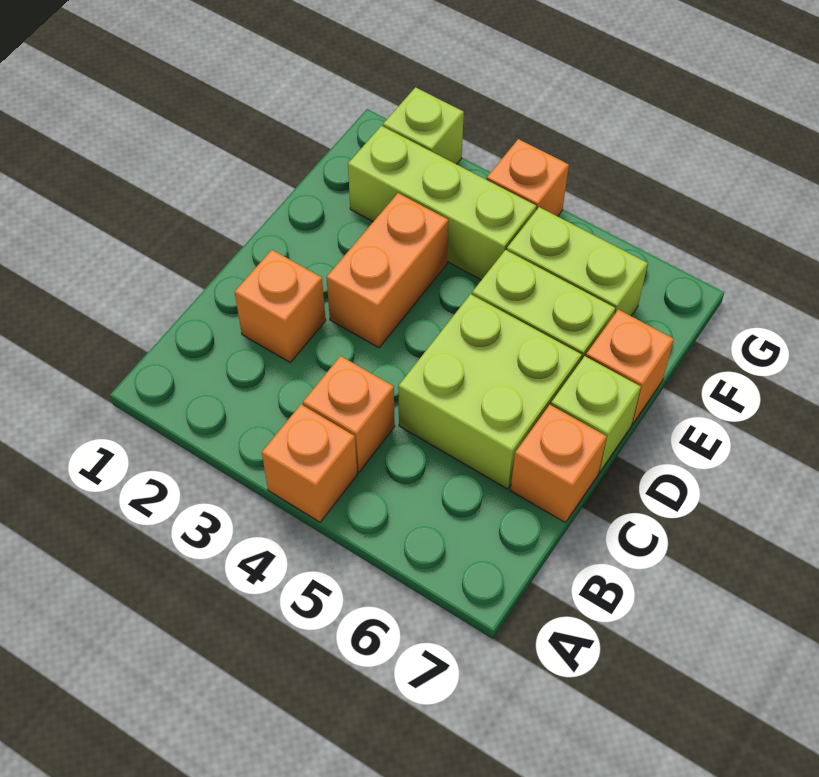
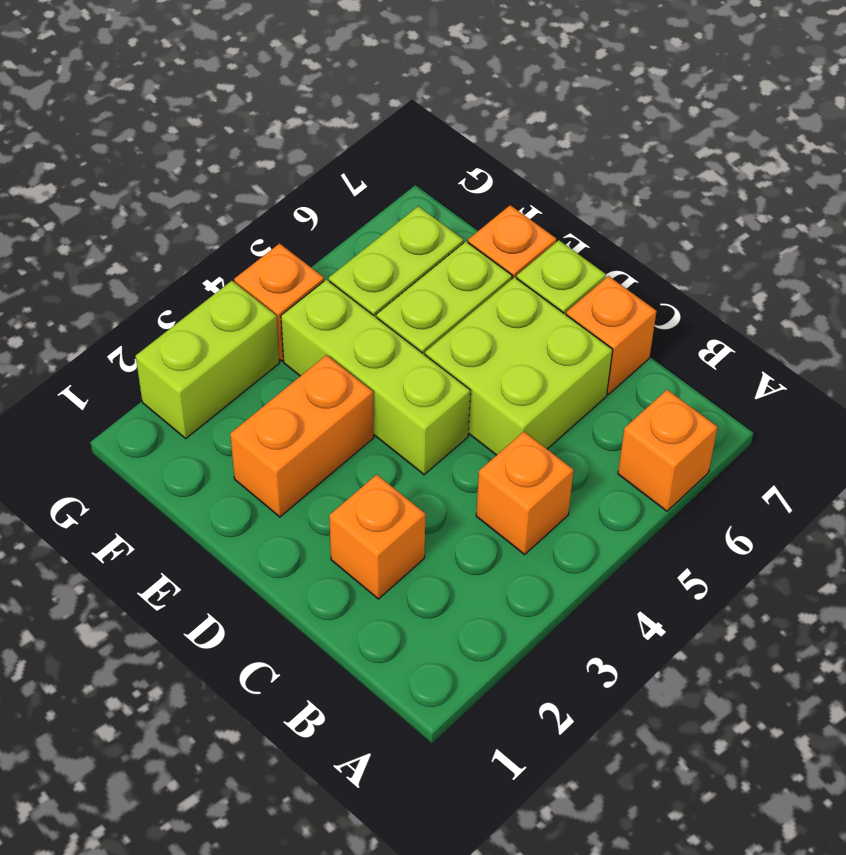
orange 1x1 brick [262,405,357,522] -> orange 1x1 brick moved to [618,390,718,511]
orange 1x2 brick [326,193,448,348] -> orange 1x2 brick turned to [230,355,373,517]
lime 1x3 brick [348,126,536,280] -> lime 1x3 brick turned to [281,279,470,475]
lime 1x1 brick [383,87,464,164] -> lime 1x2 brick [136,281,279,438]

